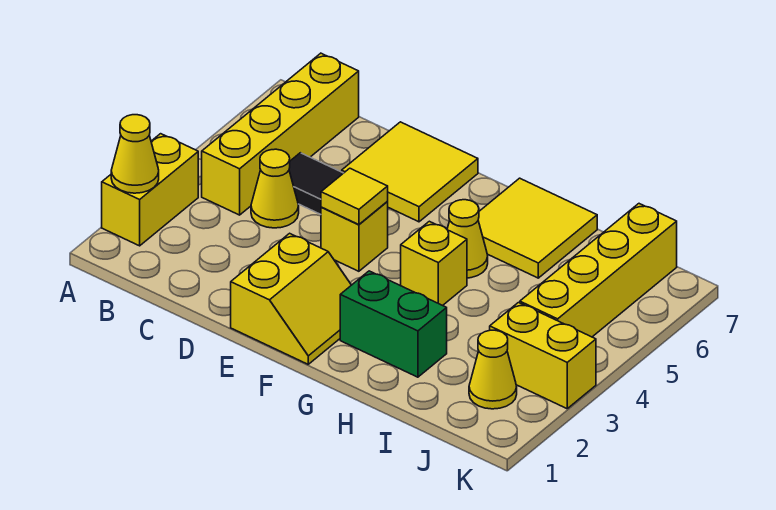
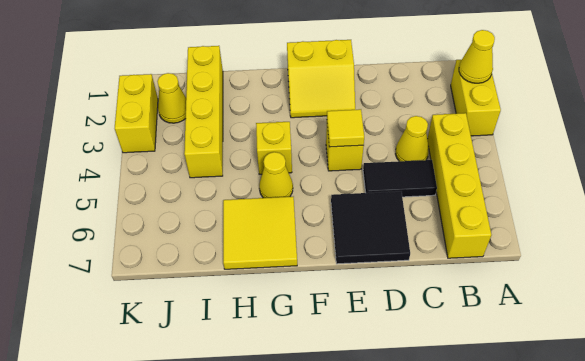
yellow 2x2 tile [342,122,478,222] -> black 2x2 tile [331,191,410,264]
yellow 2x2 slope [231,233,351,364] -> yellow 2x2 slope turned to [287,40,355,118]
green 1x2 brick [340,271,447,377] -> none
yellow 1x2 brick [490,303,596,409] -> yellow 1x2 brick turned to [115,74,158,153]
yellow 1x4 brick [520,204,677,337] -> yellow 1x4 brick moved to [184,46,223,178]

